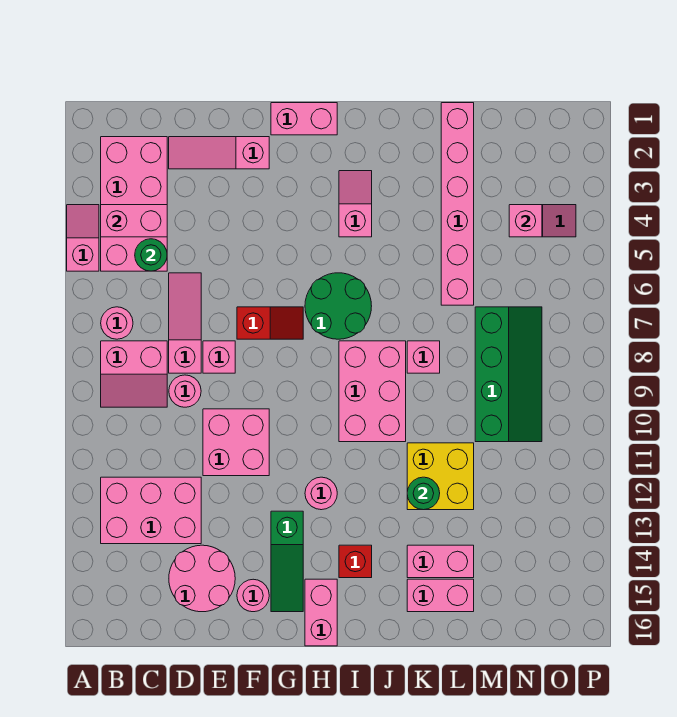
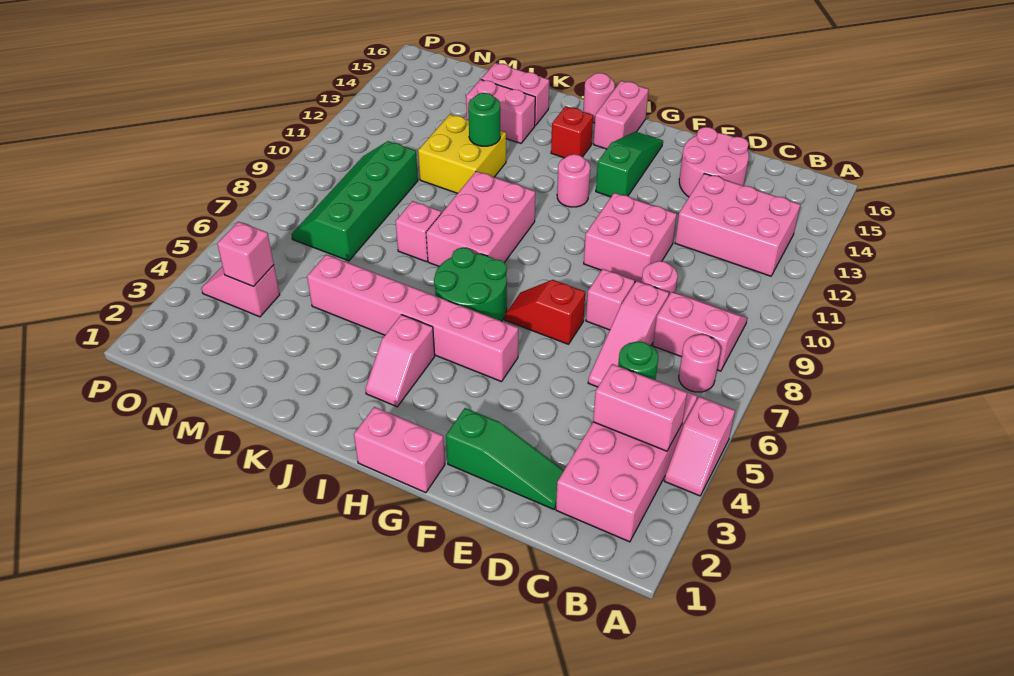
pink 1x3 slope [169,137,269,169] -> green 1x3 slope [446,408,564,509]
pink 1x1 round brick [237,579,269,612] -> pink 1x1 round brick moved to [583,73,615,123]
pink 1x6 brick [441,103,474,305] -> pink 1x6 brick turned to [307,255,518,382]

